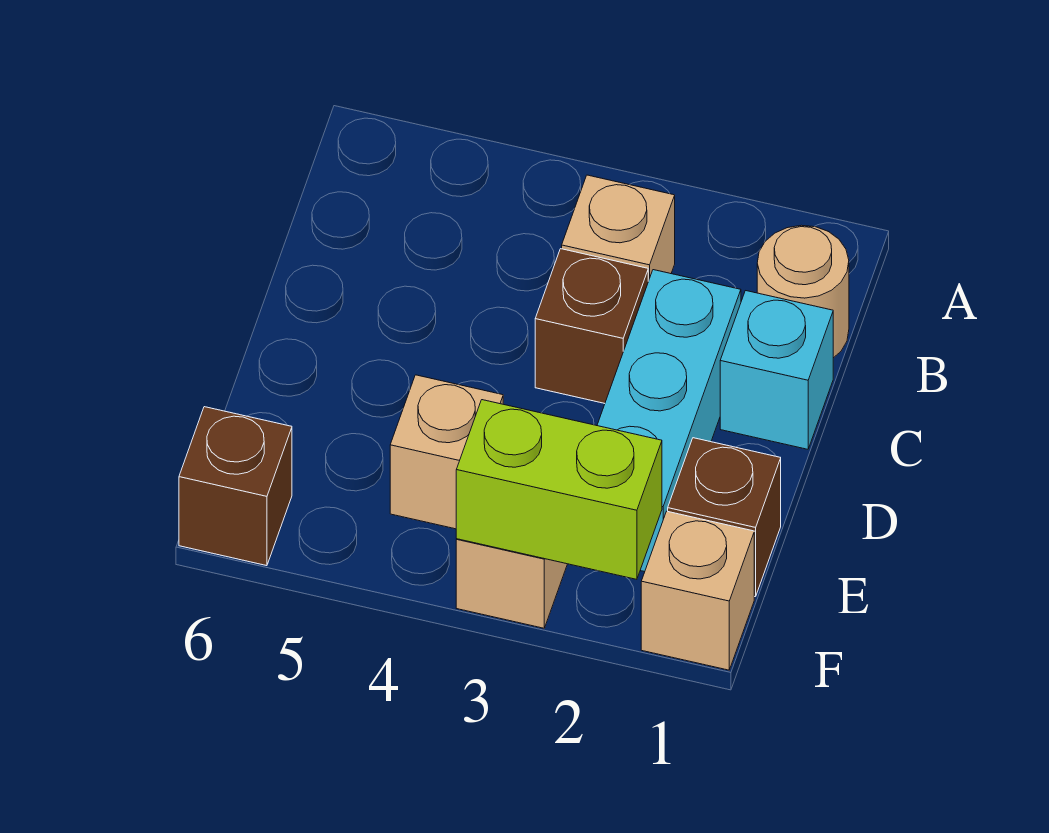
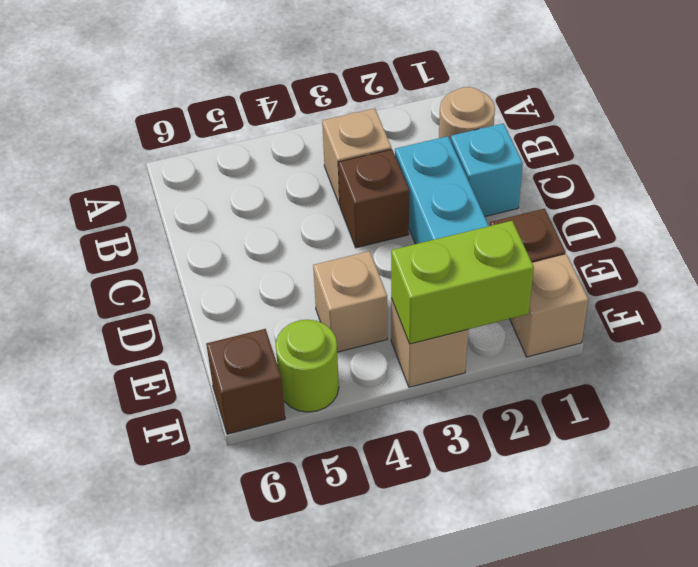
none -> lime 1x1 round brick [276,320,339,412]

